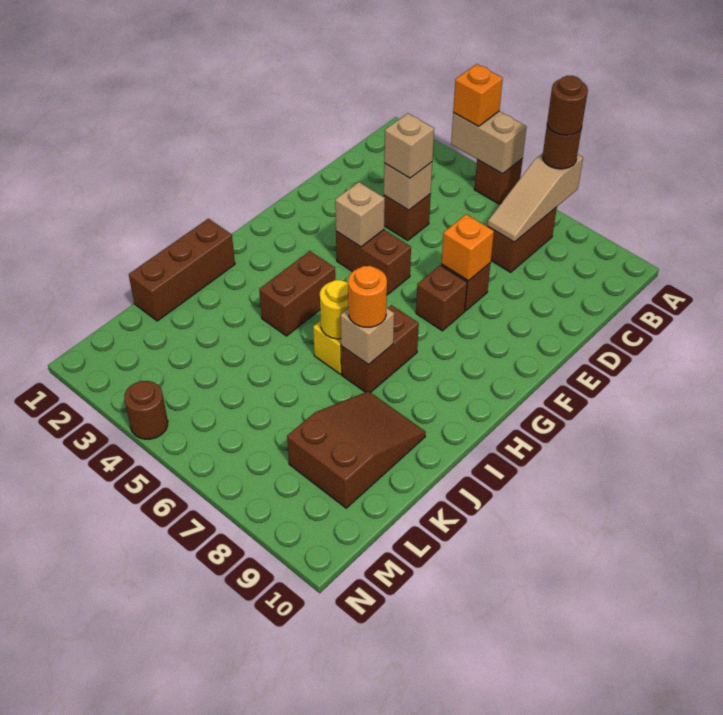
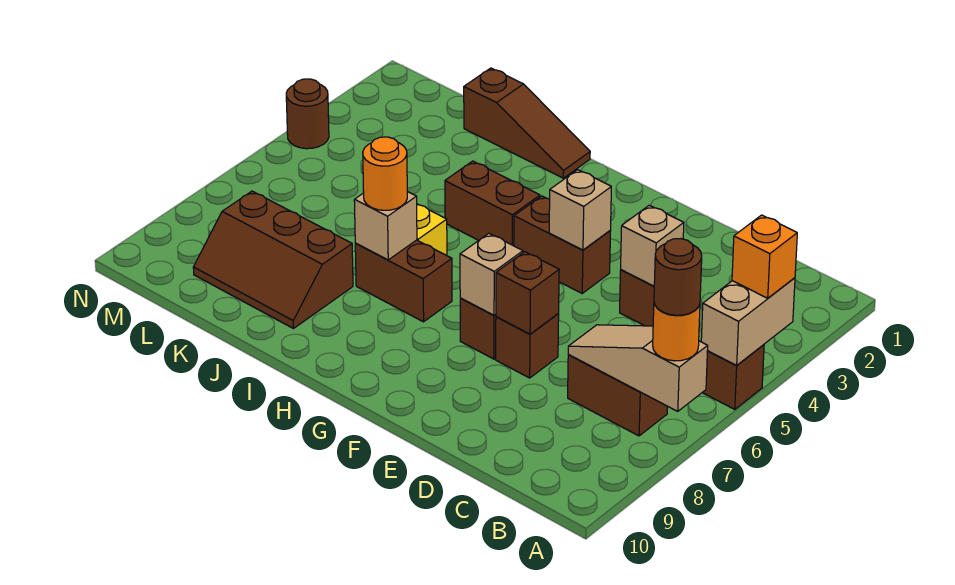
brown 1x1 round brick [542,125,582,169] -> orange 1x1 round brick [653,303,700,361]
tan 1x1 brick [384,113,434,178] -> tan 1x1 brick moved to [460,233,523,315]
orange 1x1 brick [441,214,494,281] -> brown 1x1 brick [496,252,559,334]
brown 1x2 brick [336,230,411,295] -> brown 1x2 brick turned to [514,196,611,293]
brown 1x3 brick [129,219,235,321] -> brown 1x3 slope [464,68,590,178]
yellow 1x1 round brick [320,280,349,339] -> none
brown 2x3 slope [287,391,426,508] -> brown 2x3 slope turned to [193,191,353,329]

